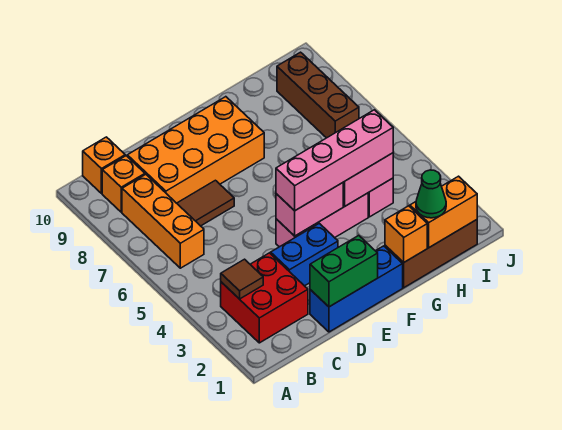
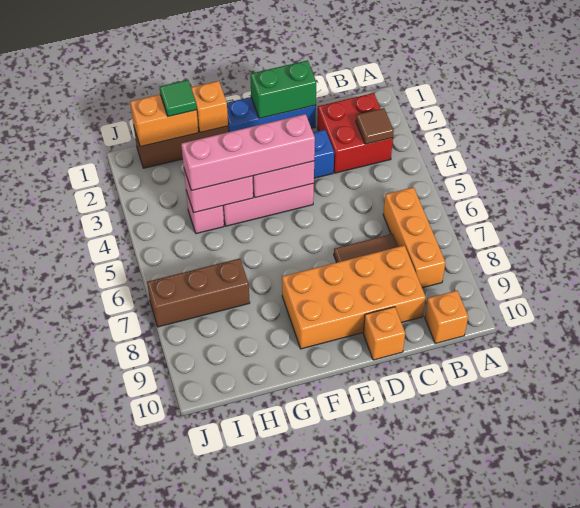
orange 1x1 brick [102,156,145,212] -> orange 1x1 brick moved to [363,307,405,360]
green 1x1 cone [416,170,446,218] -> green 1x1 tile [160,80,197,116]
brown 1x3 brick [277,52,359,138] -> brown 1x3 brick turned to [147,258,250,327]

